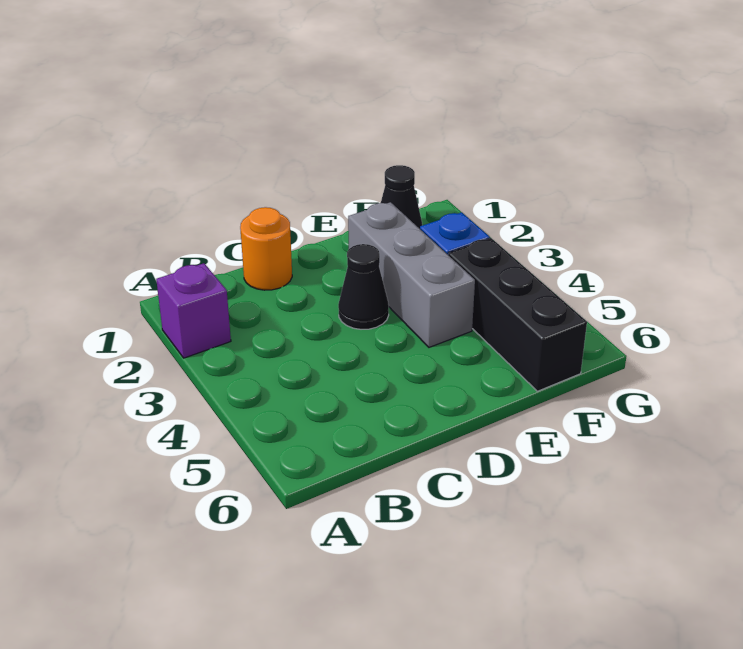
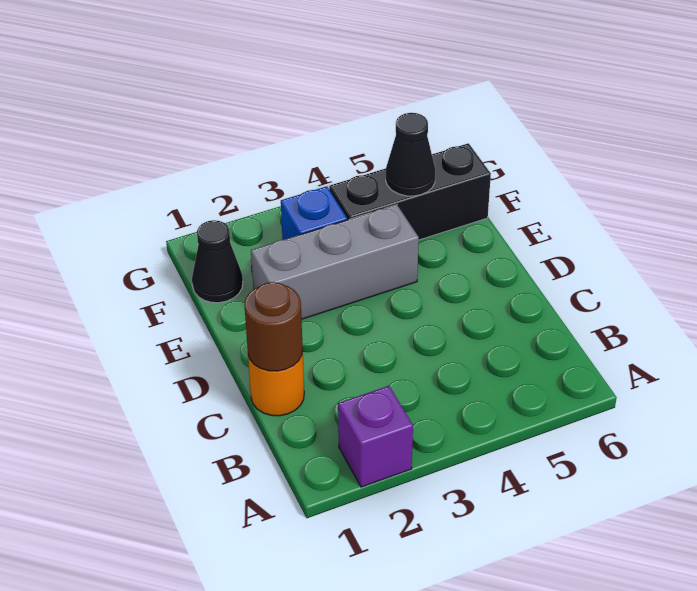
none -> brown 1x1 round brick [245,282,303,371]
black 1x1 cone [338,244,389,329] -> black 1x1 cone moved to [386,113,435,196]

